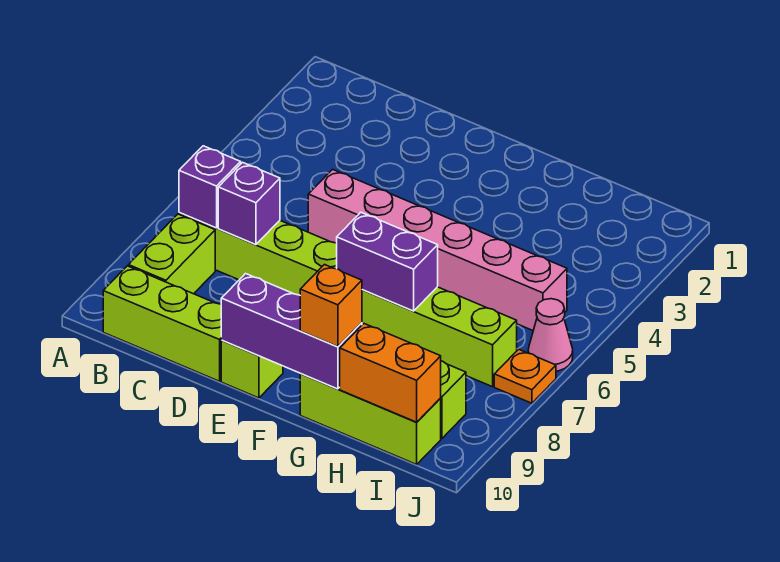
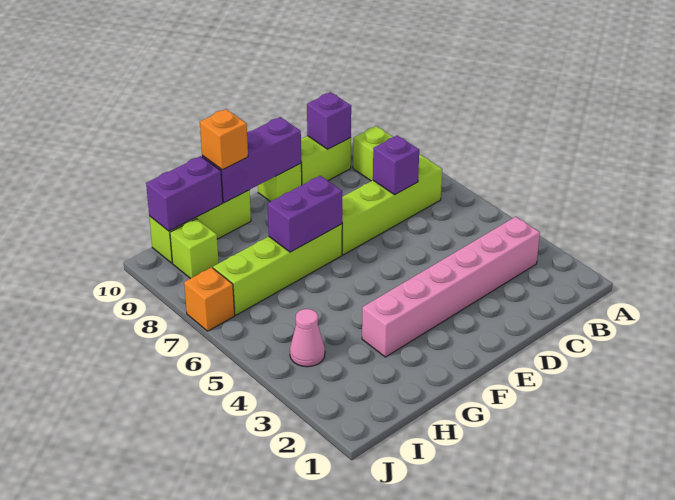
purple 1x1 brick [179,146,241,228] -> purple 1x1 brick moved to [307,92,351,149]
lime 1x3 brick [103,266,222,381] -> lime 1x2 brick [301,136,351,185]
pink 1x6 brick [308,169,567,330] -> pink 1x6 brick moved to [362,217,540,357]
orange 1x2 brick [340,324,441,422] -> purple 1x2 brick [146,156,223,231]
pink 1x1 cone [528,299,573,371] -> pink 1x1 cone moved to [290,309,325,367]
orange 1x1 plate [494,349,556,403] -> orange 1x1 brick [184,267,235,331]

